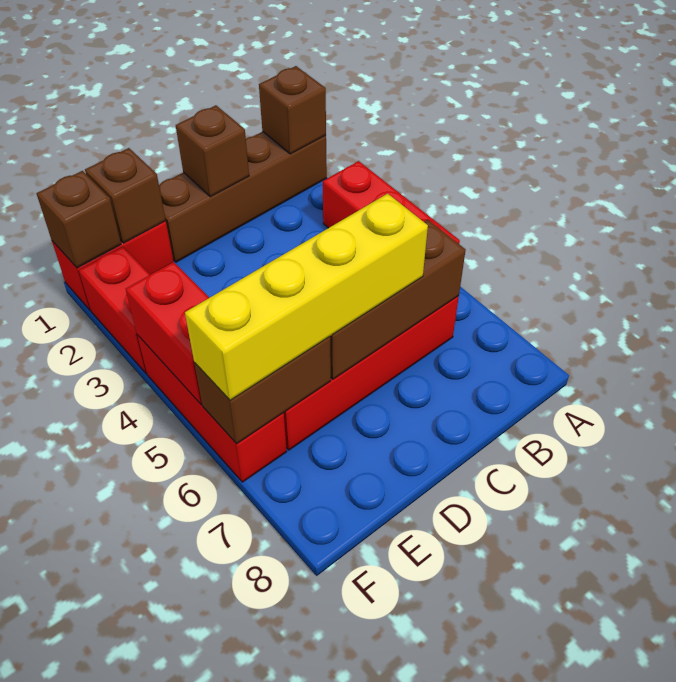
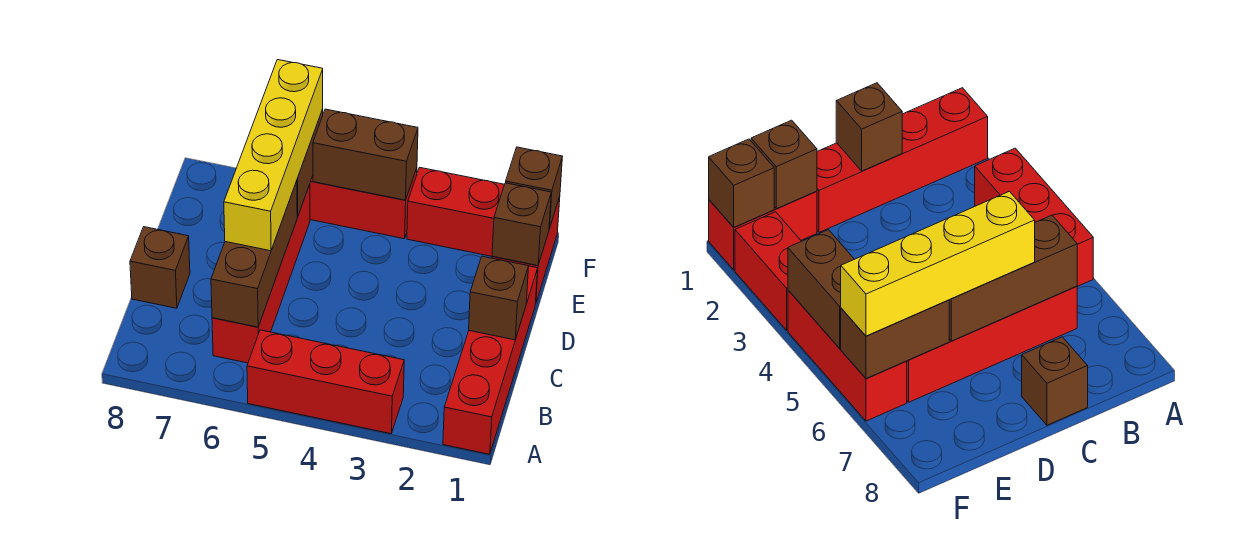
brown 1x4 brick [159,132,327,262] -> red 1x4 brick [443,266,538,454]
brown 1x1 brick [259,66,326,154] -> brown 1x1 brick moved to [130,227,190,308]
red 1x2 brick [126,262,209,404] -> brown 1x2 brick [313,109,418,200]

